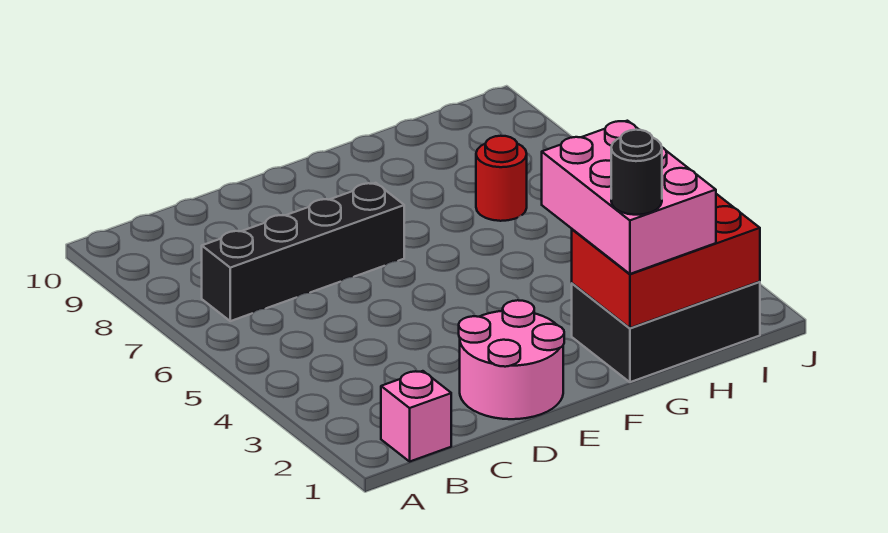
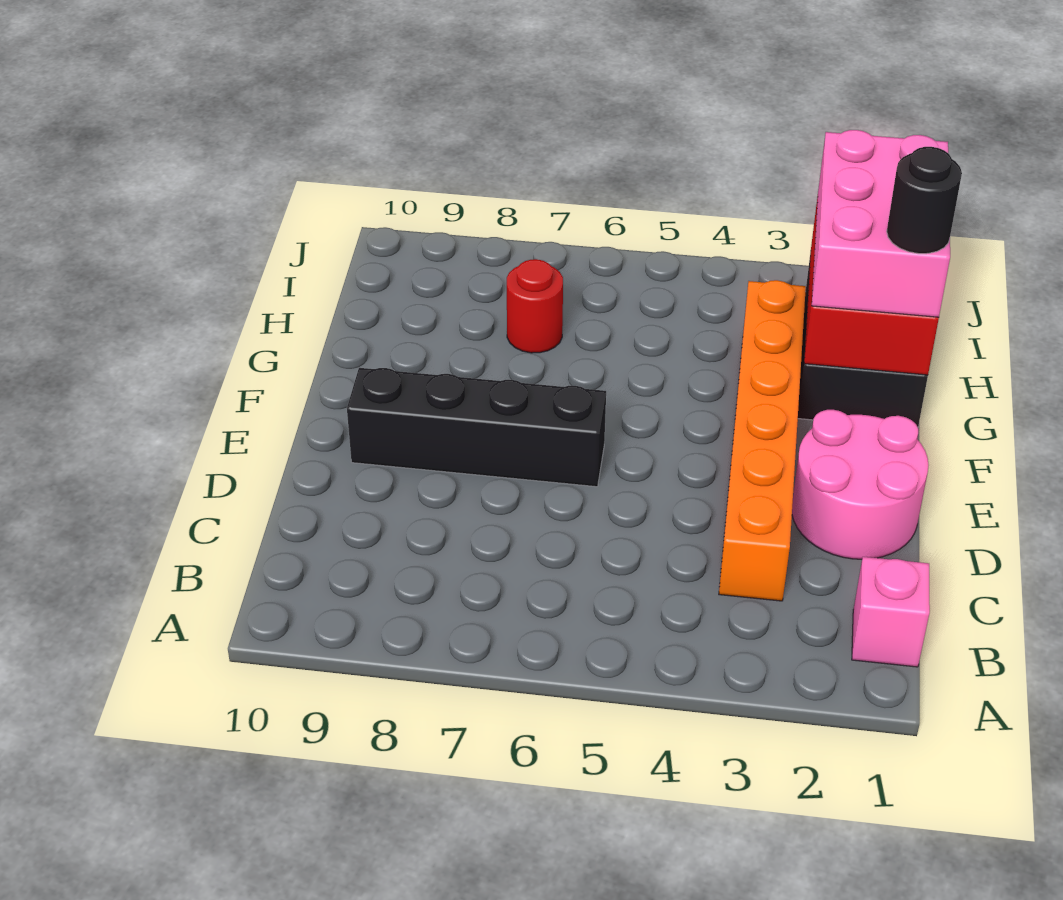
black 1x4 brick [202,183,404,321] -> black 1x4 brick turned to [347,368,606,487]
none -> orange 1x6 brick [719,280,806,601]
pink 2x3 brick [542,121,716,274] -> pink 2x3 brick turned to [812,130,950,317]

